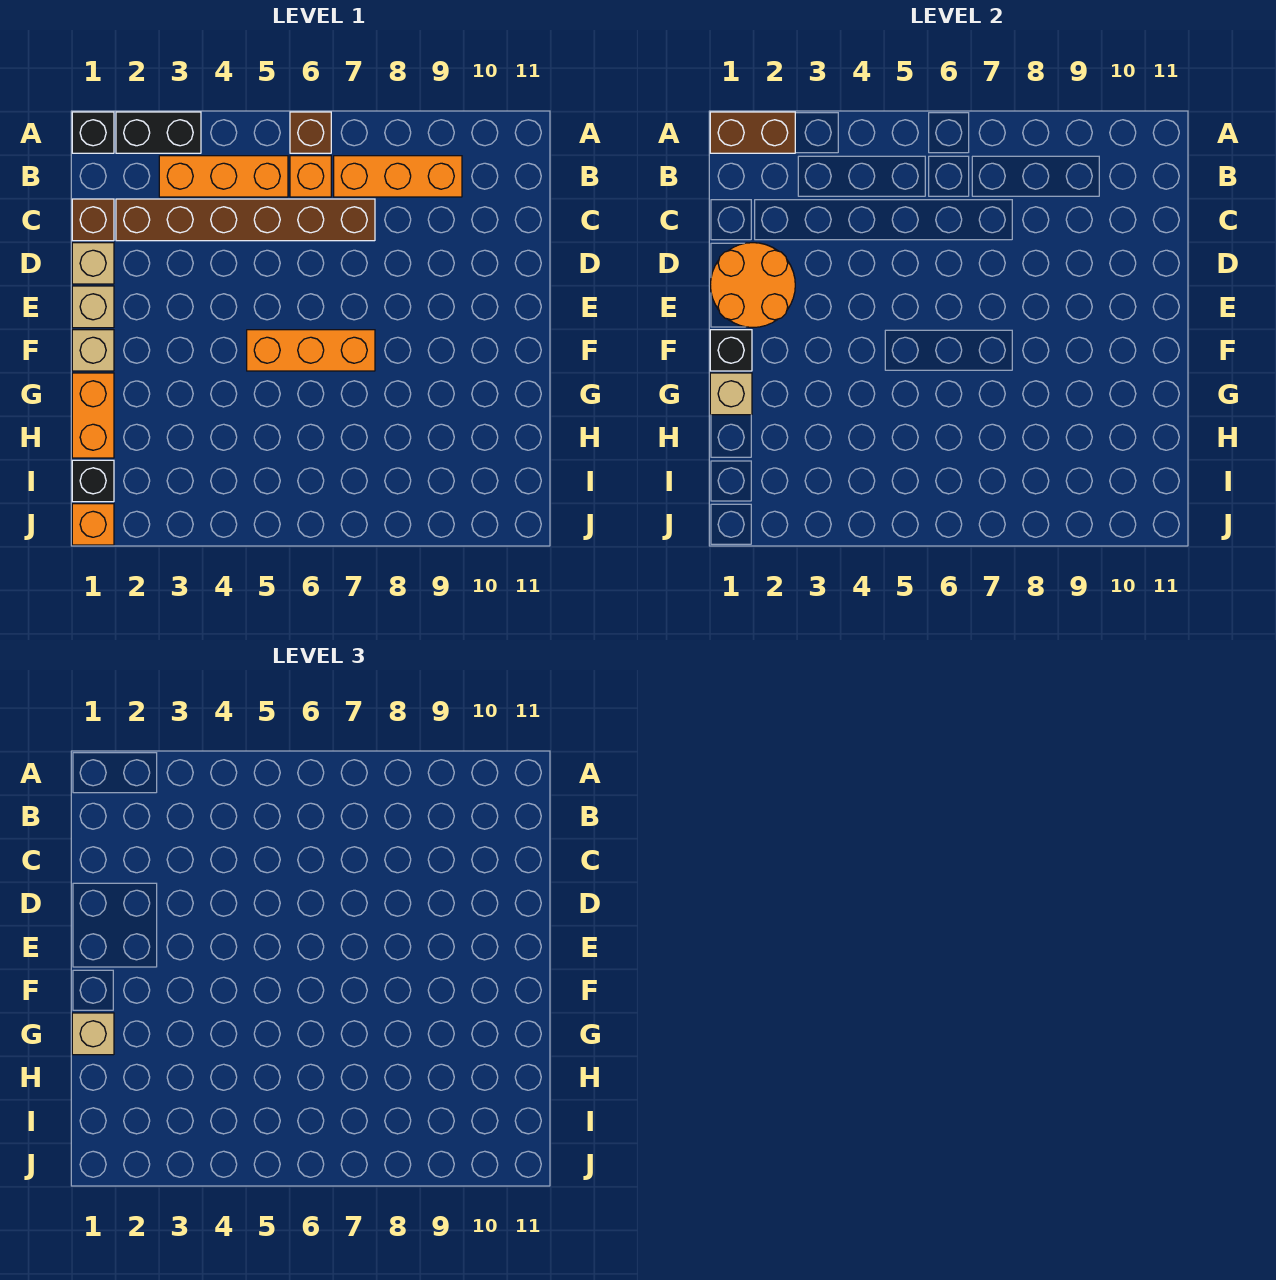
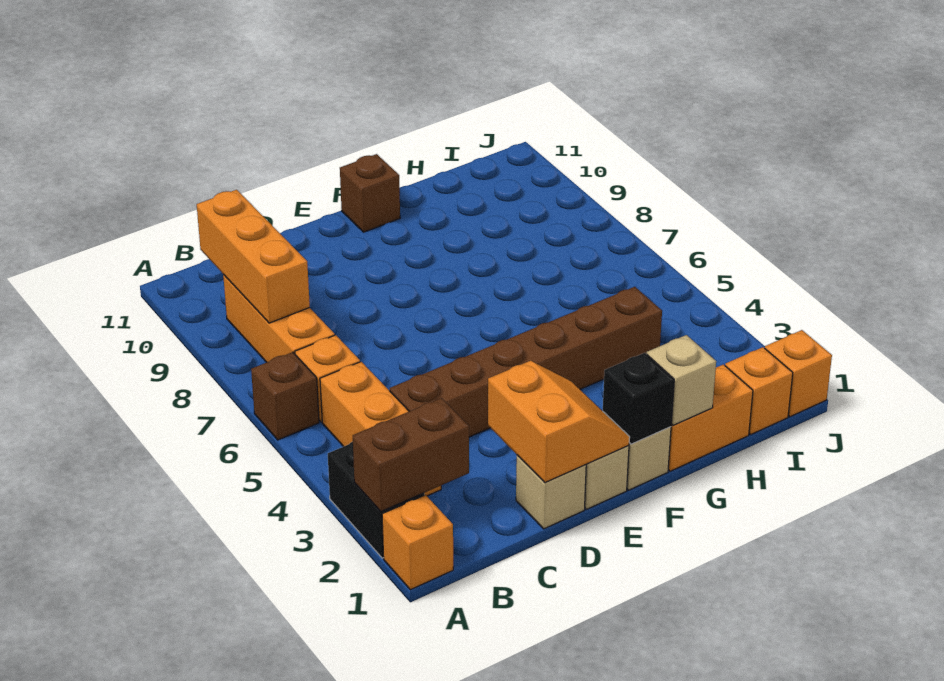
black 1x1 brick [72,112,114,153] -> orange 1x1 brick [382,495,453,590]
brown 1x2 brick [710,112,795,153] -> brown 1x2 brick turned to [353,398,469,512]
brown 1x1 brick [72,199,114,241] -> brown 1x1 brick moved to [340,154,400,232]
brown 1x6 brick [116,199,375,241] -> brown 1x6 brick turned to [390,287,662,437]
orange 2x2 round brick [710,243,795,328] -> orange 2x2 slope [488,361,630,483]
orange 1x3 brick [247,330,375,371] -> orange 1x3 brick moved to [197,190,310,323]
tan 1x1 brick [72,1013,114,1055] -> none
black 1x1 brick [72,460,114,502] -> orange 1x1 brick [725,347,793,434]

